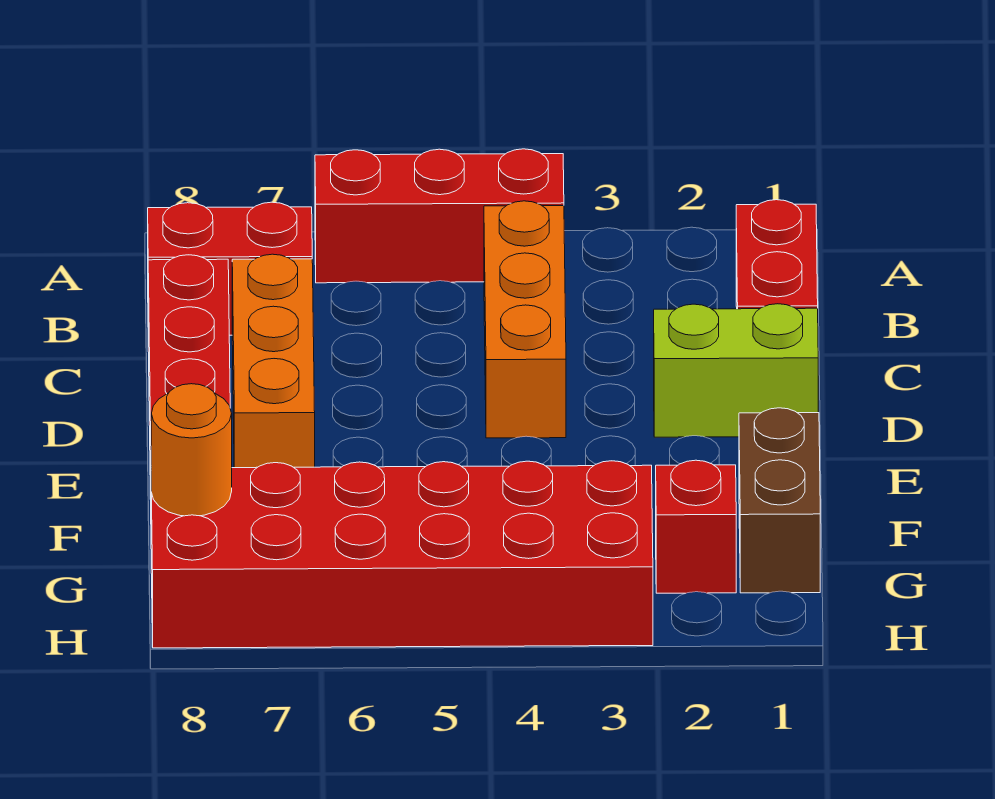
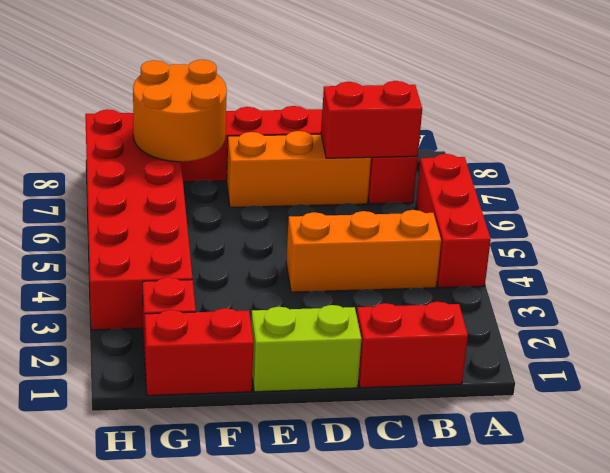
none -> red 1x2 brick [321,81,422,158]
lime 1x2 brick [654,304,818,437] -> lime 1x2 brick turned to [251,305,361,392]
brown 1x2 brick [739,408,820,593] -> red 1x2 brick [145,308,253,396]
orange 1x1 round brick [151,384,232,516] -> orange 2x2 round brick [133,60,227,162]

